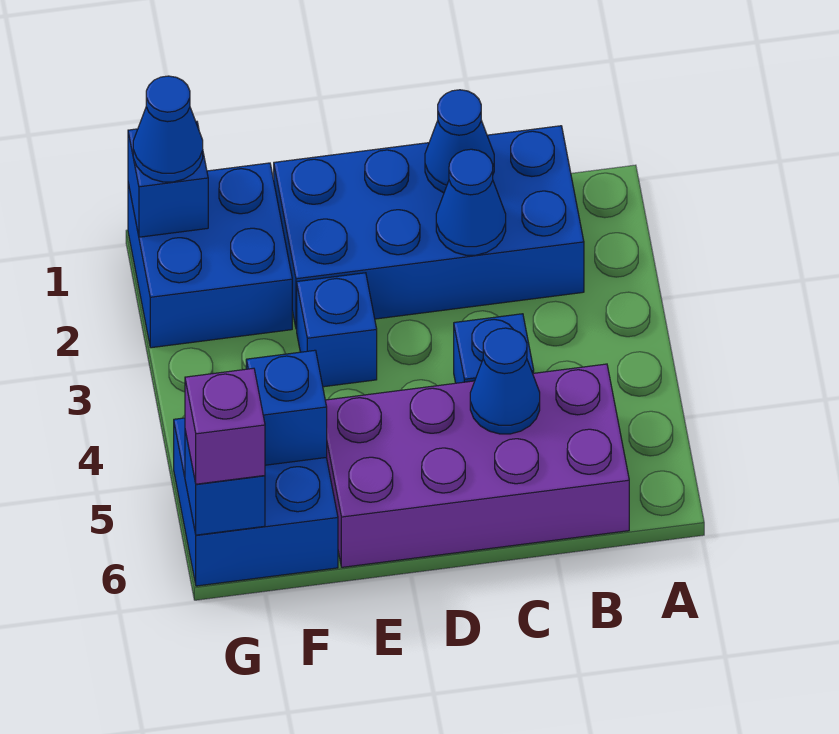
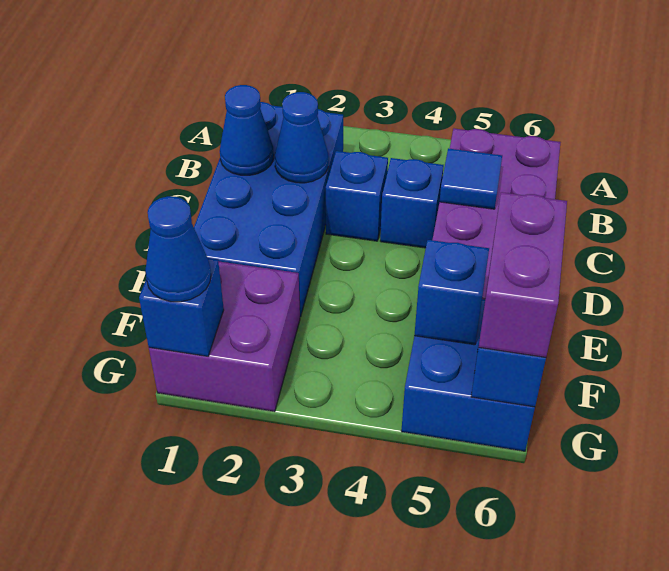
blue 1x1 cone [470,328,540,434] -> blue 1x1 tile [440,148,502,209]
blue 1x1 brick [297,273,377,387] -> blue 1x1 brick moved to [326,151,388,241]
blue 2x2 brick [128,163,292,348] -> purple 2x2 brick [149,261,300,412]
purple 1x1 brick [185,368,265,484] -> purple 1x2 brick [479,192,567,357]

